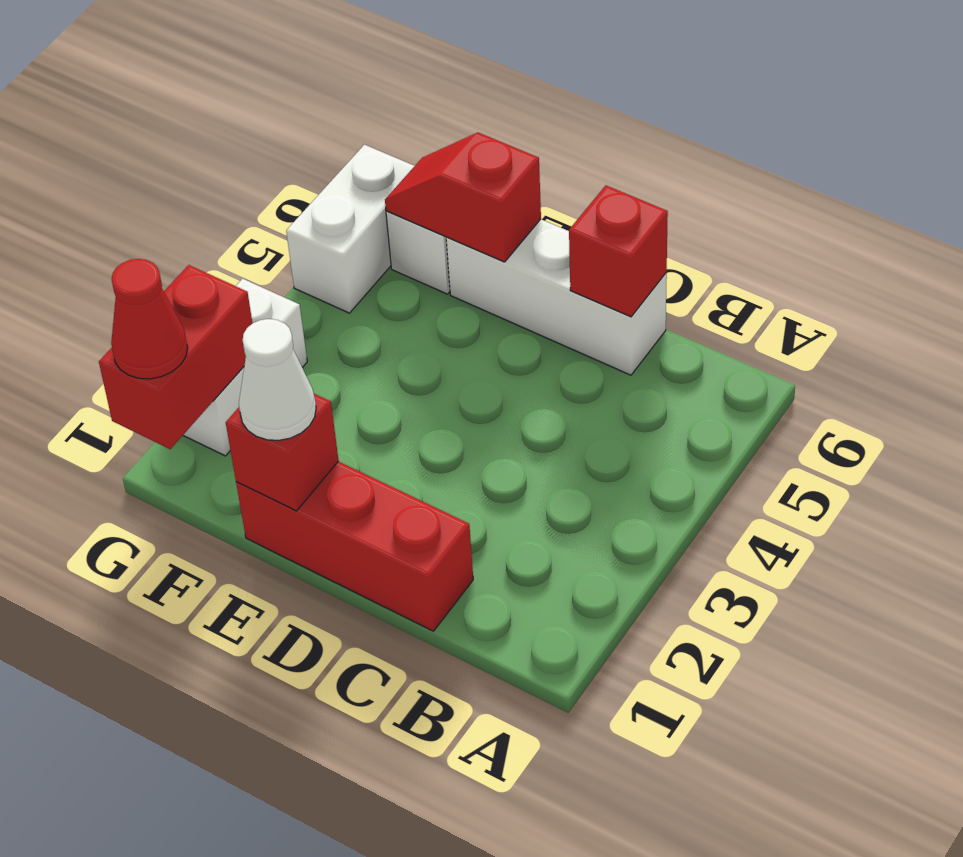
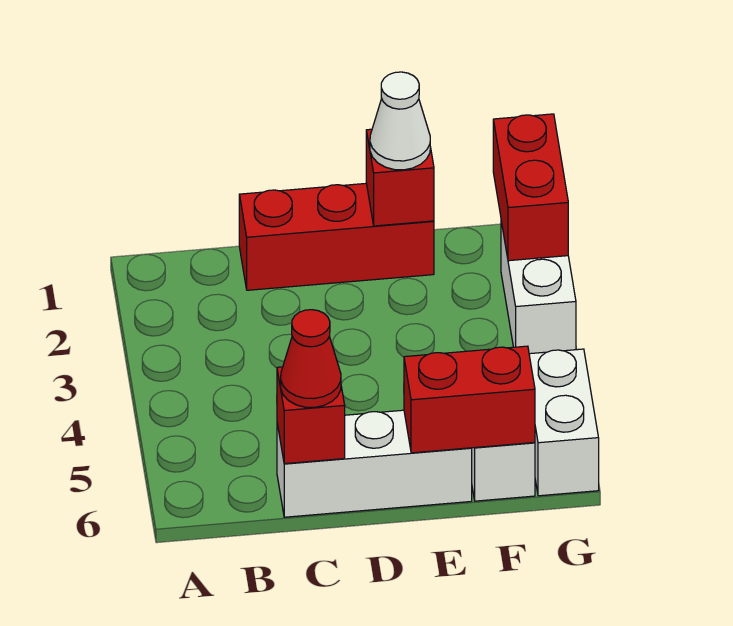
red 1x2 slope [385,132,541,262] -> red 1x2 brick [404,346,535,453]
red 1x1 cone [111,259,188,379] -> red 1x1 cone moved to [281,310,341,407]

